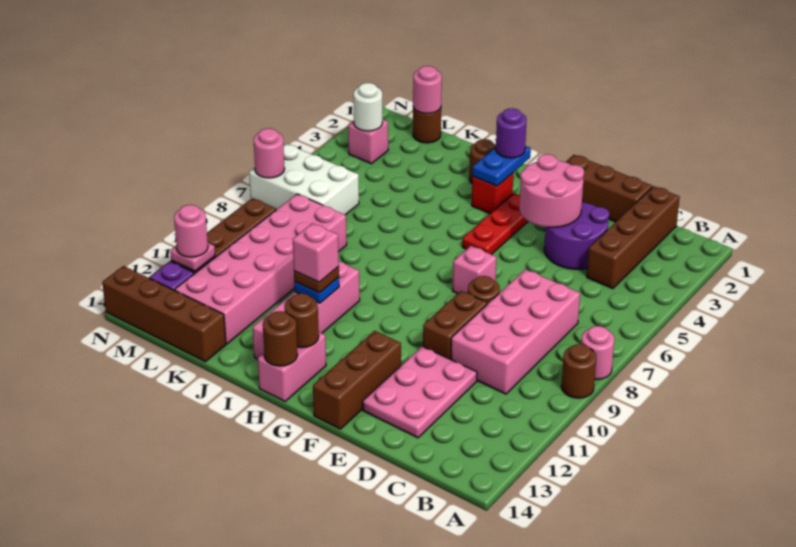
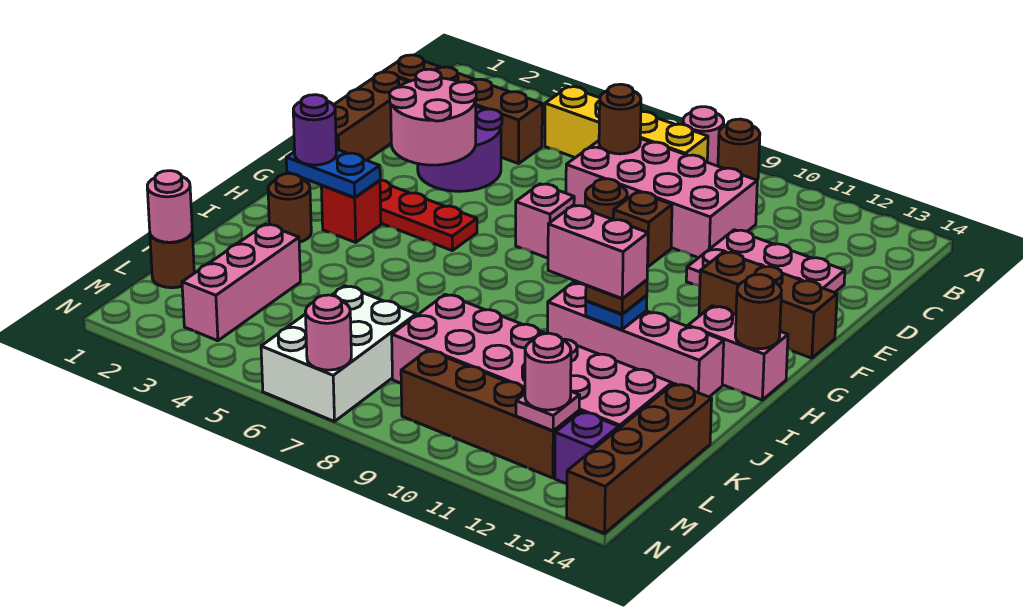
none -> yellow 1x4 brick [545,87,708,162]
brown 1x2 brick [423,291,487,360] -> brown 1x1 brick [613,192,672,267]
brown 1x1 round brick [285,293,319,348] -> brown 1x1 round brick moved to [599,84,641,154]
pink 1x1 brick [293,223,339,282] -> pink 1x2 brick [548,205,648,298]
pink 1x1 brick [348,119,388,164] -> pink 1x3 brick [182,224,300,341]
white 1x1 round brick [353,83,382,131] -> none

